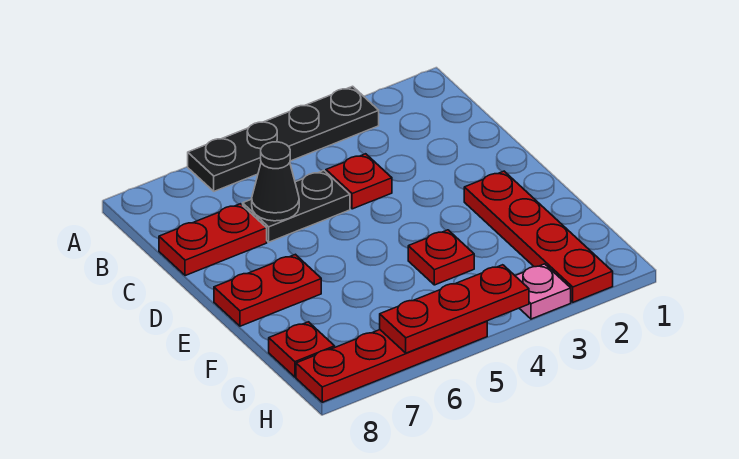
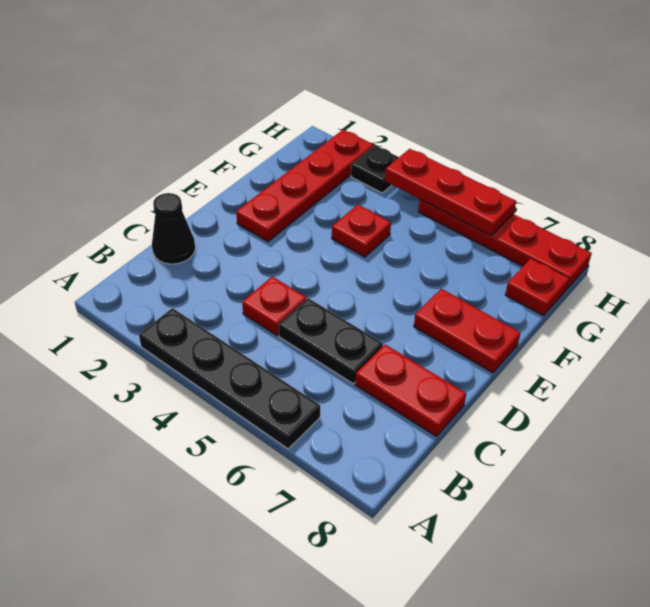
black 1x1 cone [252,142,299,221] -> black 1x1 cone moved to [152,193,195,264]
pink 1x1 plate [515,264,571,319] -> black 1x1 plate [351,145,399,193]

